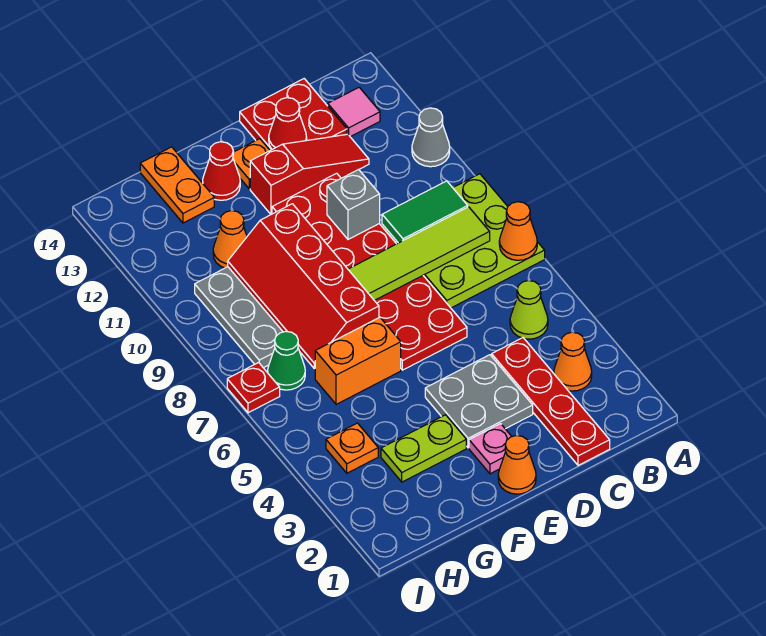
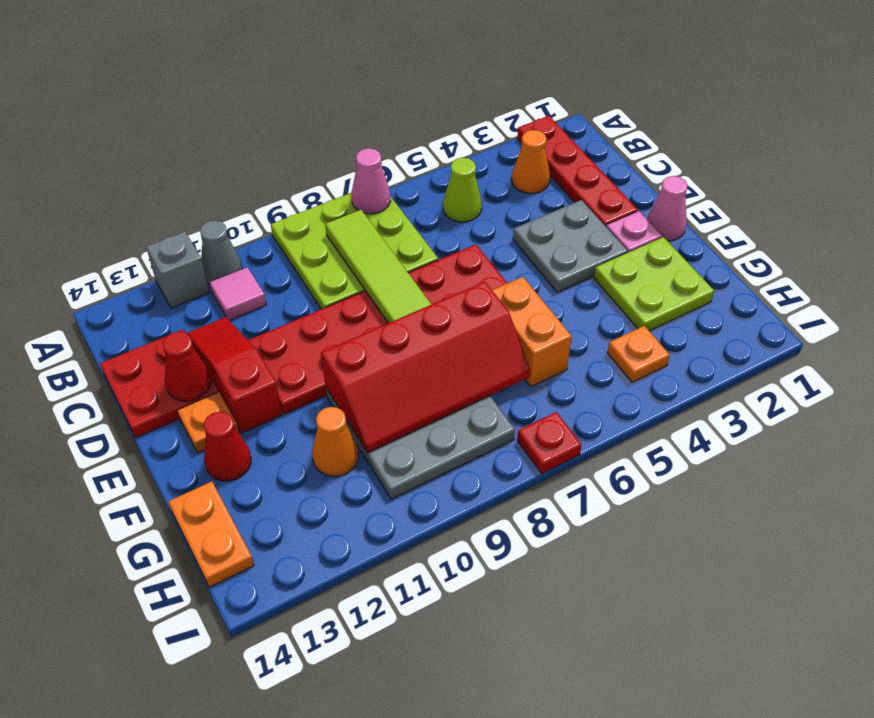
orange 1x1 cone [499,202,537,260] -> pink 1x1 cone [351,148,391,214]
green 1x2 tile [382,181,468,243] -> none
pink 1x1 tile [328,87,380,137] -> pink 1x1 tile moved to [210,267,266,320]
red 1x4 plate [492,338,610,465] -> red 1x4 plate turned to [517,116,638,226]
grey 1x1 brick [327,170,380,239] -> grey 1x1 brick moved to [146,232,209,308]
orange 1x1 cone [498,435,536,494] -> pink 1x1 cone [647,176,688,241]
lime 1x2 plate [381,415,466,482] -> lime 2x2 plate [594,237,714,331]
orange 1x2 plate [140,147,214,223] -> orange 1x2 plate turned to [168,482,254,587]
green 1x1 cone [268,331,305,390] -> none

